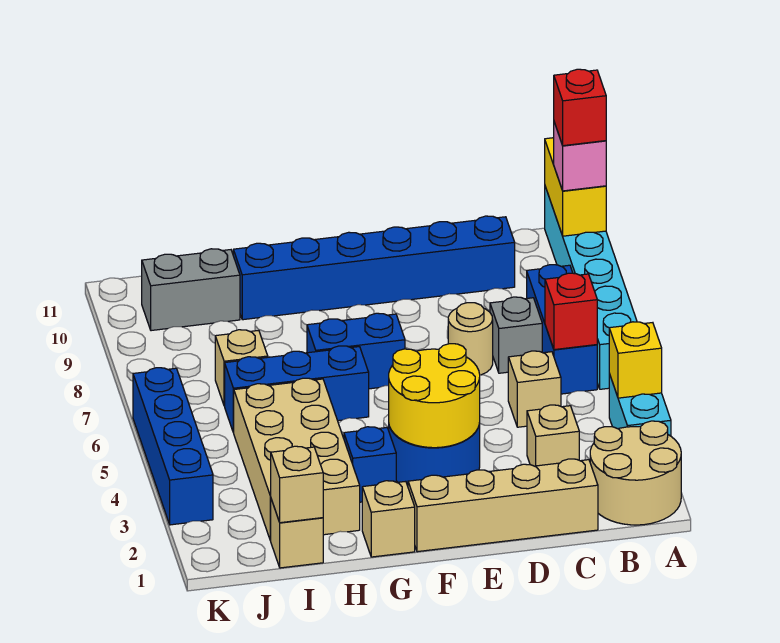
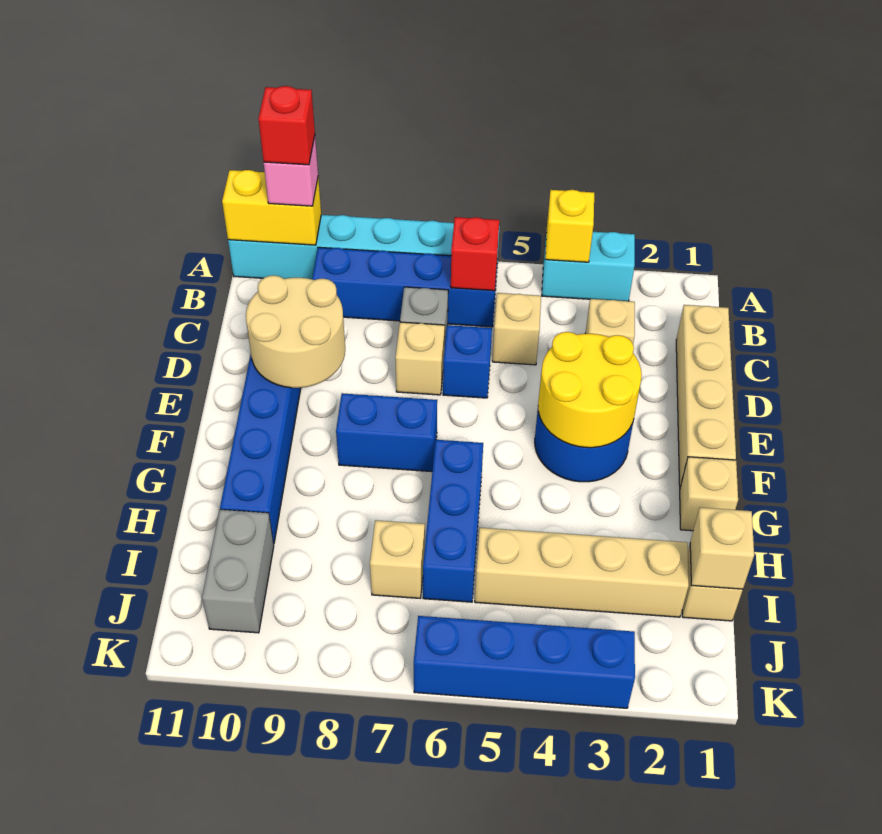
tan 2x2 round brick [590,421,681,525] -> tan 2x2 round brick moved to [246,275,345,388]
blue 1x3 brick [527,265,597,394] -> blue 1x4 brick [312,247,497,327]
tan 1x1 round brick [448,303,493,375] -> tan 1x1 brick [395,322,445,395]
blue 1x2 brick [307,313,405,389] -> blue 1x2 brick turned to [336,393,437,472]
blue 1x1 brick [344,427,396,502] -> blue 1x1 brick moved to [443,325,492,398]
tan 2x4 brick [234,378,360,541] -> tan 1x4 brick [475,528,689,617]

